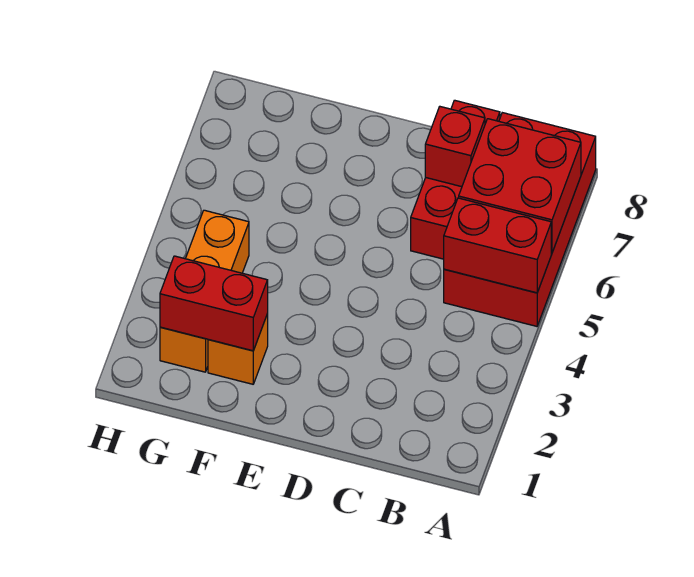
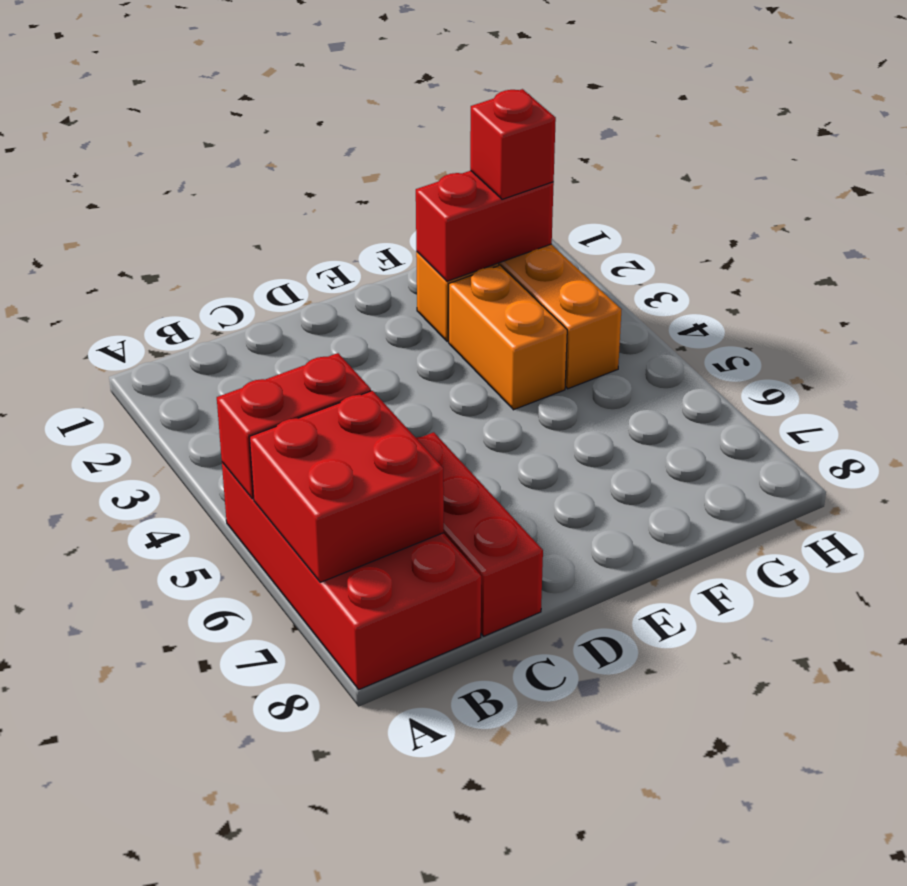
red 1x1 brick [425,107,485,187] -> red 1x1 brick moved to [470,89,556,199]
none -> orange 1x2 brick [449,265,567,410]

